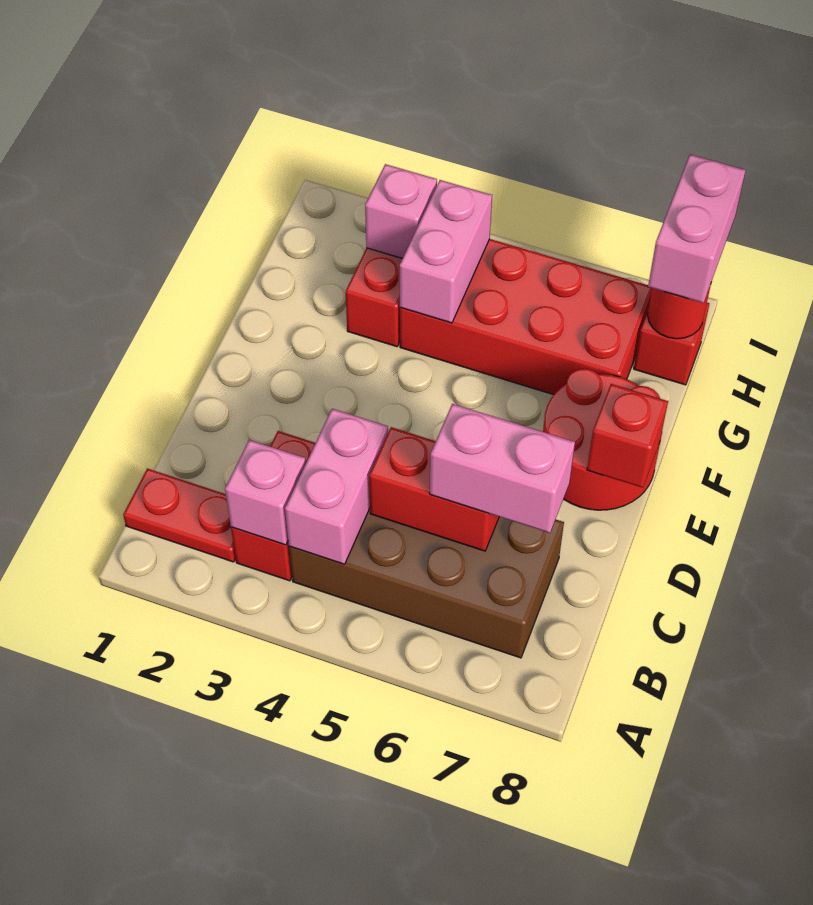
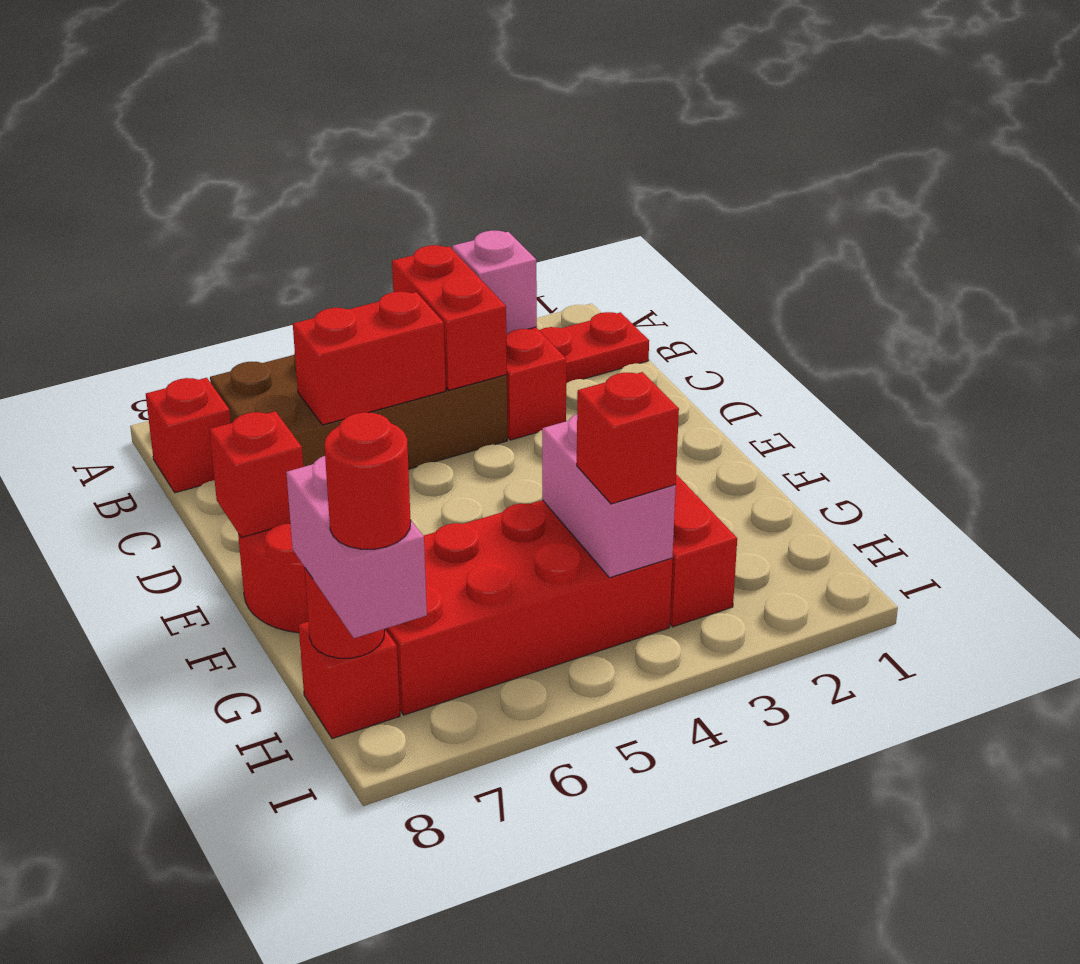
pink 1x2 brick [285,409,388,564] -> red 1x2 brick [392,245,507,390]
none -> red 1x1 brick [146,378,231,493]
pink 1x2 brick [430,404,575,533] -> none
pink 1x1 brick [365,164,437,258] -> none
none -> red 1x1 brick [577,372,679,504]
none -> red 1x1 round brick [325,412,411,549]

